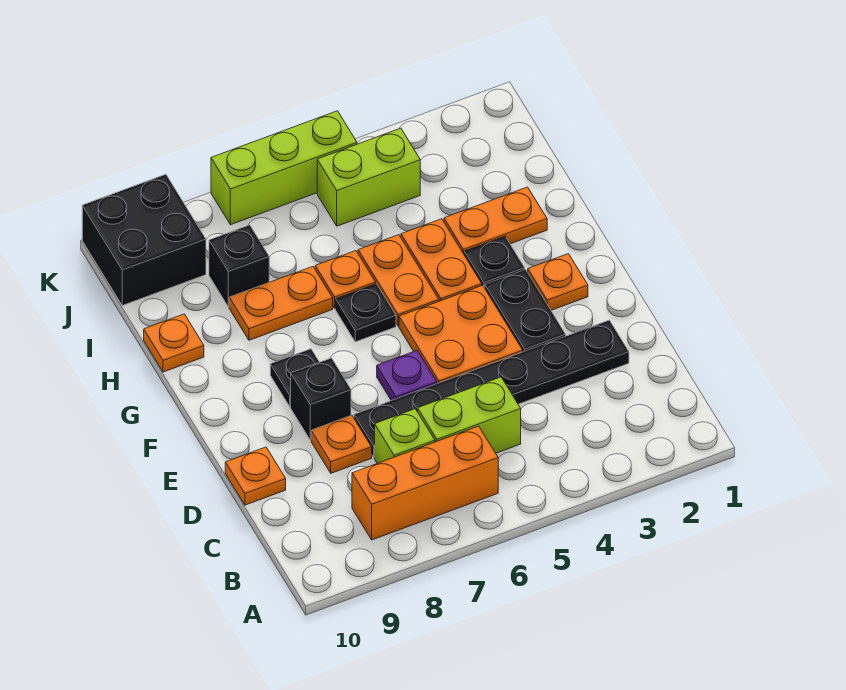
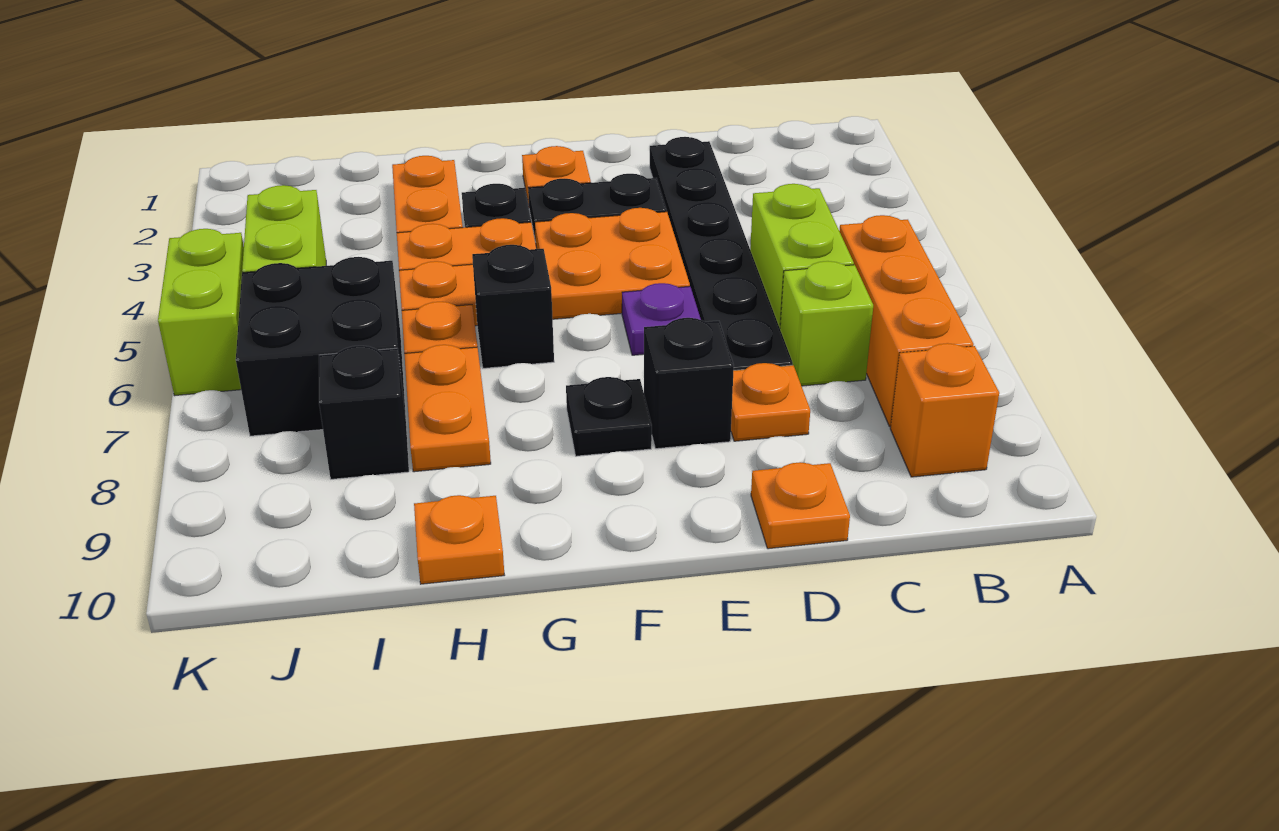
none -> orange 1x1 brick [890,343,999,477]
black 1x1 plate [336,284,396,342] -> black 1x1 brick [472,245,554,368]
black 2x2 brick [82,174,206,305] -> black 2x2 brick moved to [236,257,406,436]
lime 1x3 brick [211,111,357,225] -> lime 1x2 brick [158,229,244,396]

